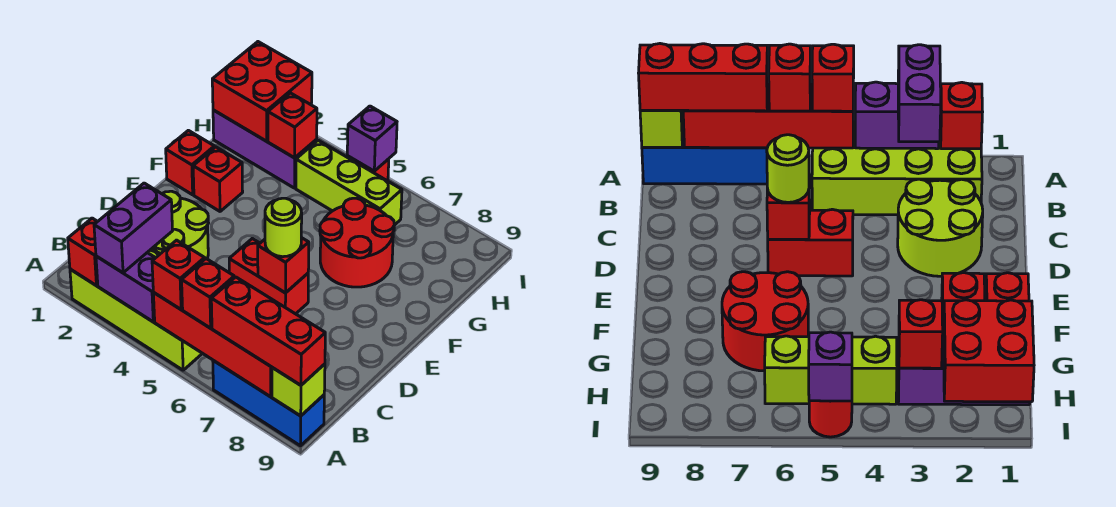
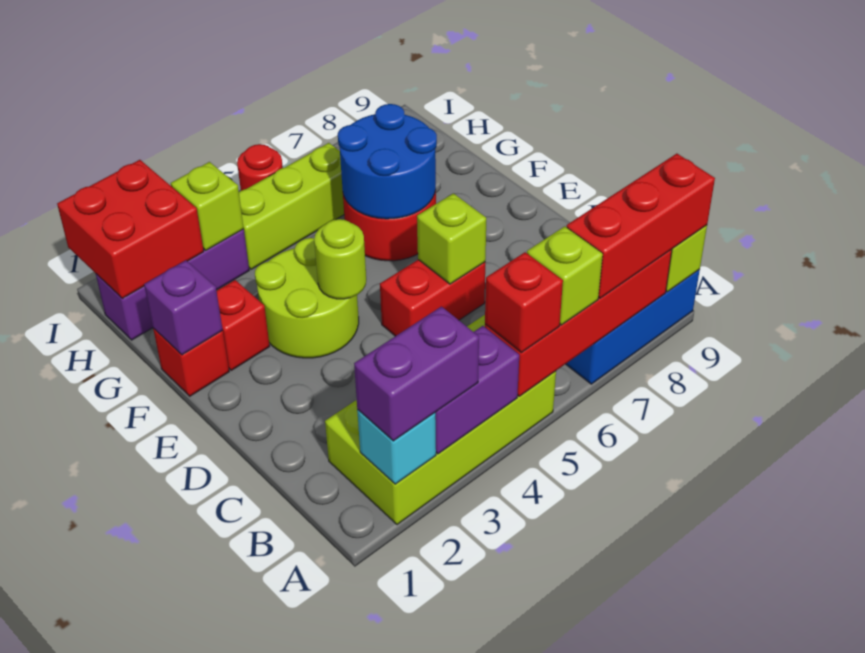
red 1x1 brick [68,218,98,286] -> cyan 1x1 brick [357,410,436,484]
purple 1x2 brick [94,183,173,273] -> purple 1x2 brick turned to [354,307,479,441]
red 1x1 brick [182,259,234,328] -> lime 1x1 brick [527,226,603,325]
lime 2x2 round brick [152,191,208,259] -> lime 2x2 round brick moved to [255,238,359,358]
red 1x1 brick [258,238,309,293] -> lime 1x1 brick [417,193,486,284]
lime 1x1 round brick [265,198,302,257] -> lime 1x1 round brick moved to [314,219,366,299]
none -> blue 2x2 round brick [338,104,437,219]
red 1x1 brick [268,93,317,158] -> lime 1x1 brick [171,162,244,250]
purple 1x1 brick [347,106,397,171] -> purple 1x1 brick moved to [144,260,223,355]

